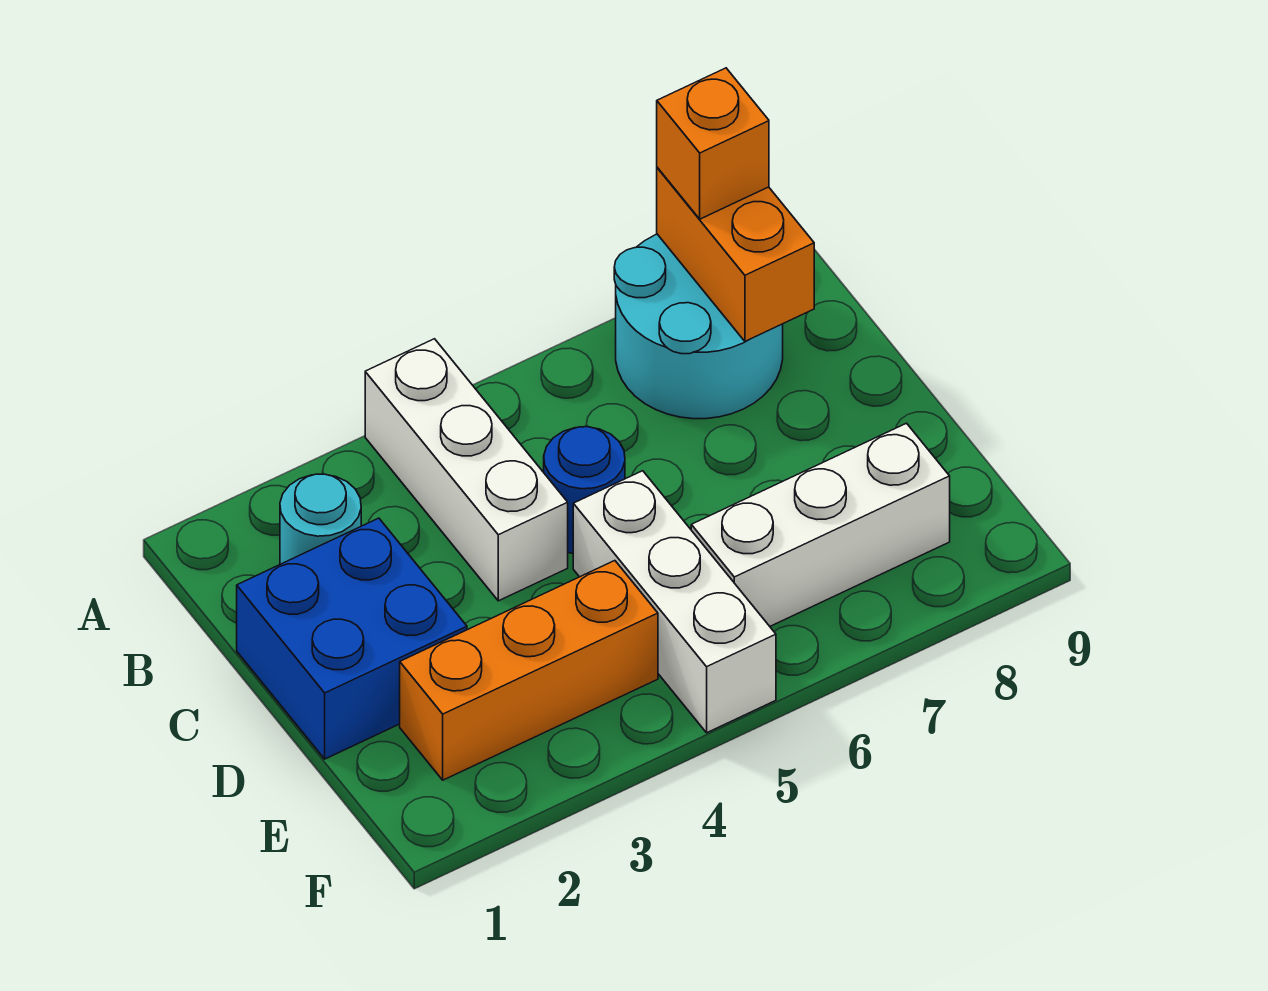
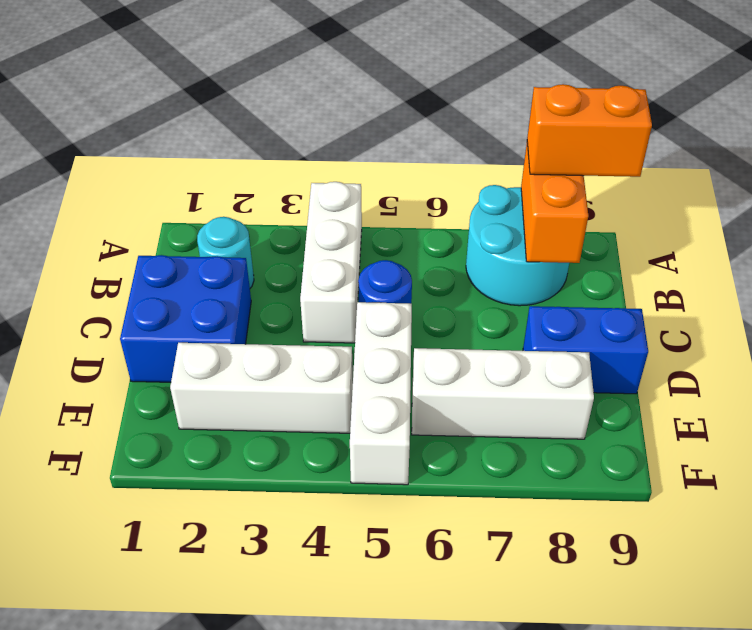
orange 1x1 brick [657,68,769,219] -> orange 1x2 brick [527,84,652,177]
none -> blue 1x2 brick [523,306,648,394]
orange 1x3 brick [400,561,658,780] -> white 1x3 brick [170,343,353,433]

